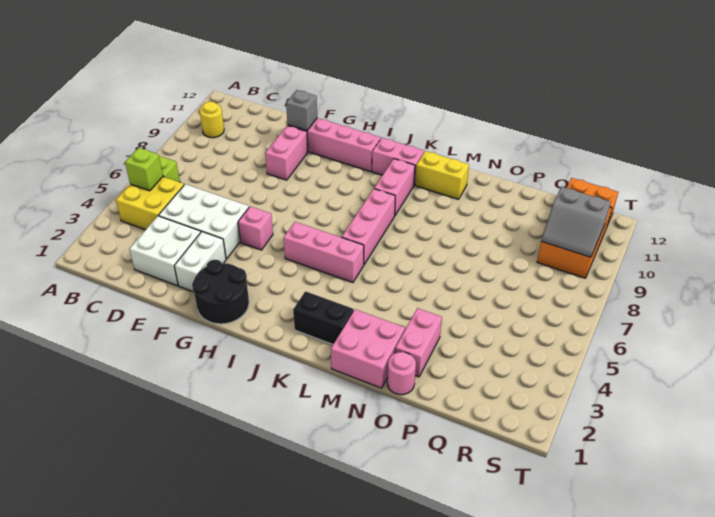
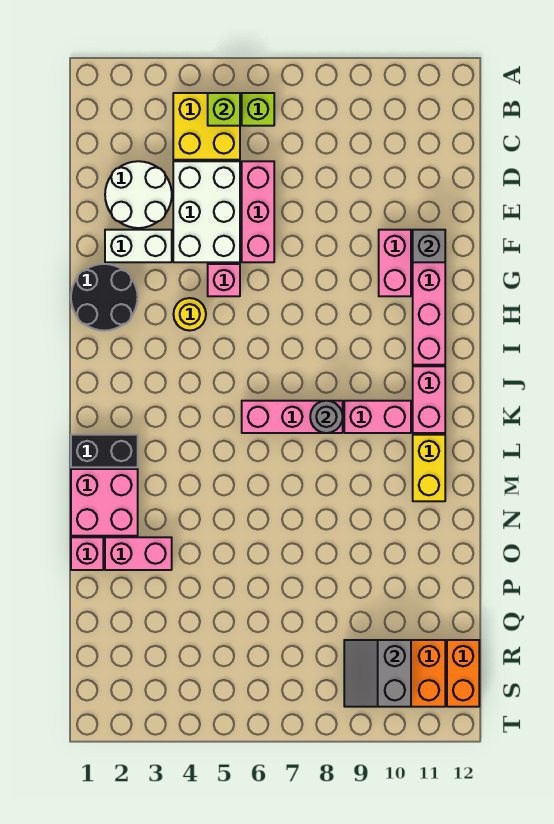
yellow 1x1 round brick [200,102,224,138] -> yellow 1x1 round brick moved to [173,298,206,331]
white 2x2 brick [130,216,201,286] -> white 2x2 round brick [105,161,172,228]
pink 1x2 brick [265,125,308,180] -> pink 1x2 brick turned to [379,230,411,296]
pink 1x3 brick [283,222,364,282] -> pink 1x3 brick moved to [242,161,274,262]
black 1x2 brick [293,291,354,344] -> black 1x2 brick turned to [71,435,138,467]
none -> grey 1x1 round brick [310,401,343,433]
pink 1x1 round brick [387,352,416,395] -> pink 1x1 brick [71,537,103,570]

